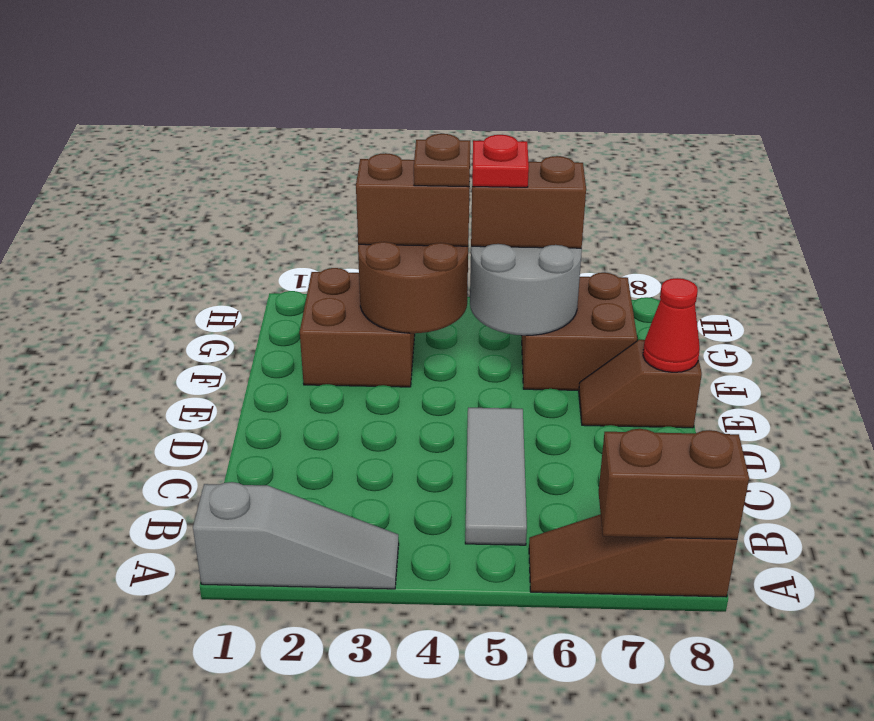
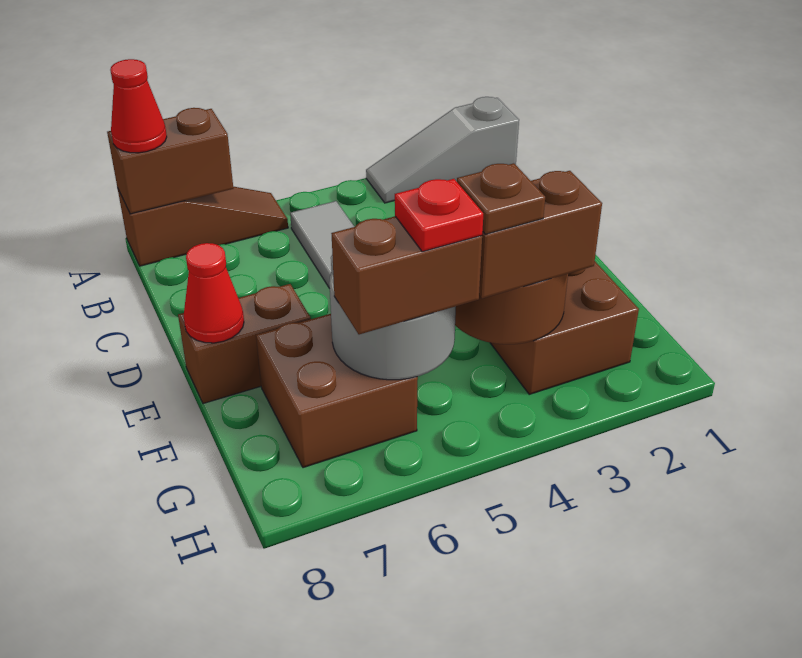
none -> red 1x1 cone [110,59,167,153]
brown 1x2 slope [579,340,702,428] -> brown 1x2 brick [178,284,311,404]

